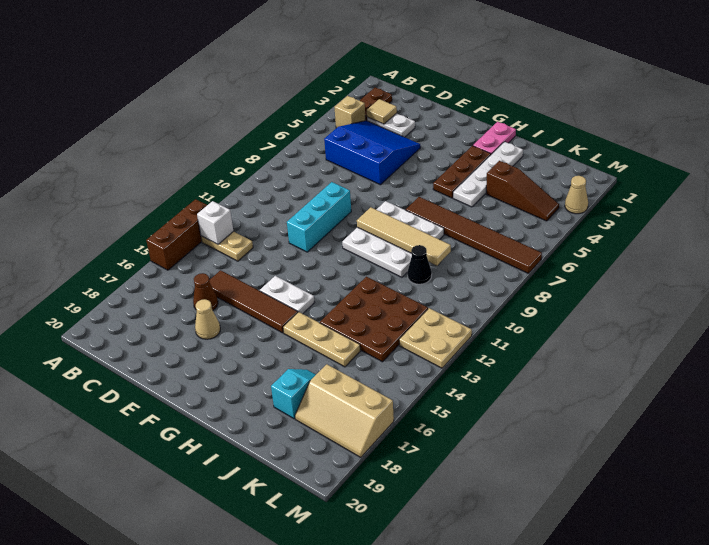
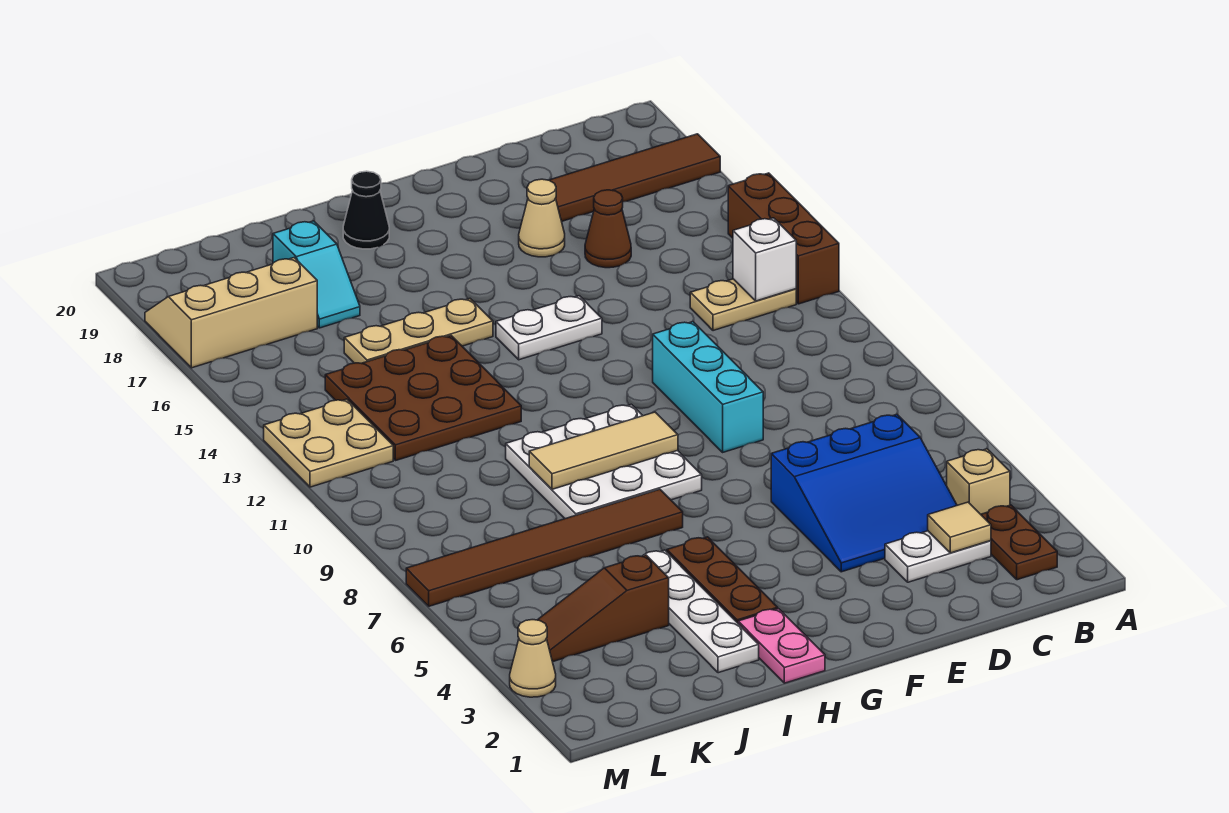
brown 1x4 tile [209,270,298,333] -> brown 1x4 tile moved to [549,134,720,221]
tan 1x4 tile [357,207,451,265] -> tan 1x3 tile [529,412,678,489]
black 1x1 cone [407,245,432,284] -> black 1x1 cone moved to [343,171,389,249]

